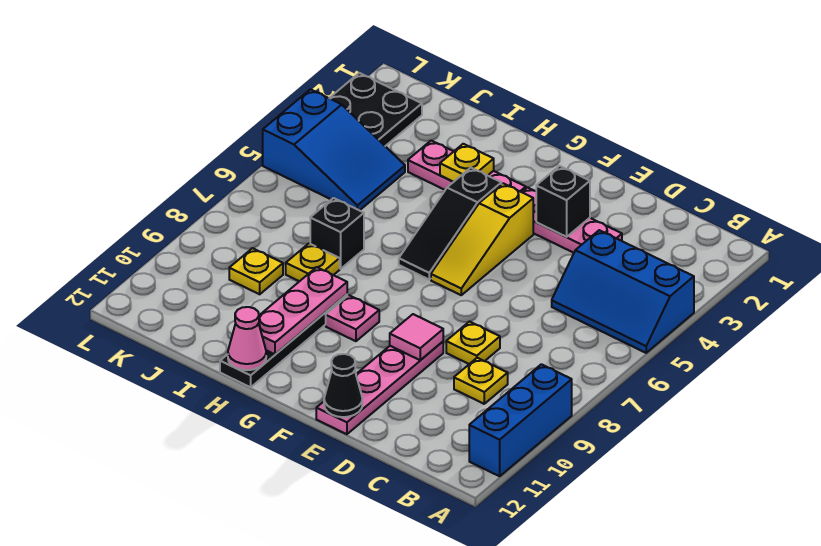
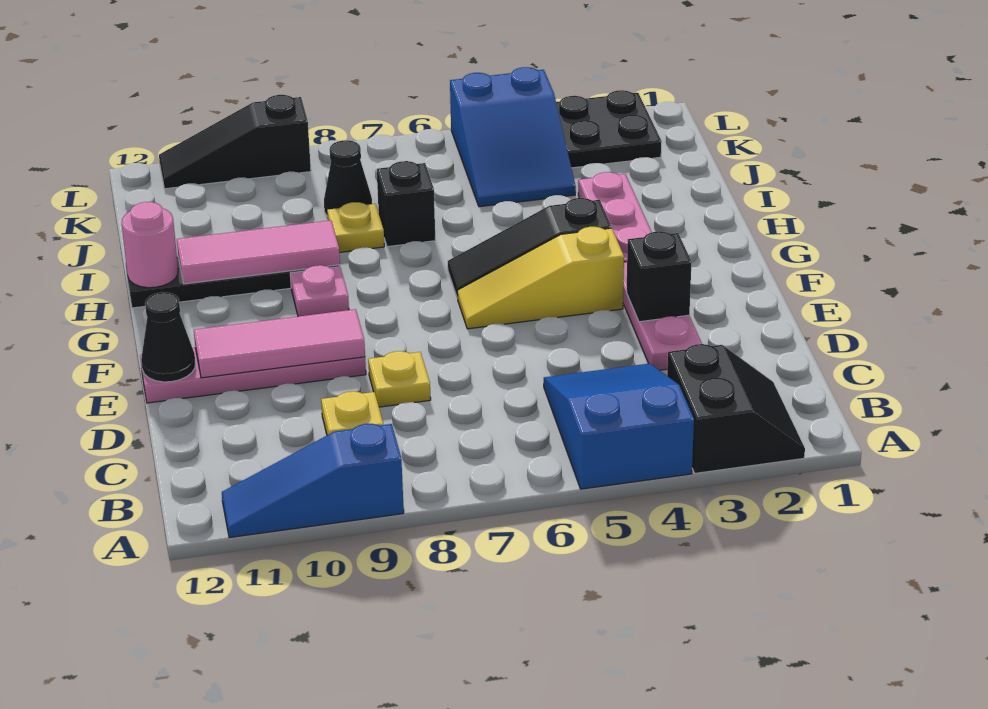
none -> black 2x2 slope [667,344,805,473]
blue 2x3 slope [552,230,694,353] -> blue 2x3 slope turned to [544,364,694,489]
blue 1x3 brick [469,364,572,476] -> blue 1x3 slope [222,424,404,538]
pink 1x1 tile [390,314,443,360] -> pink 1x3 tile [194,309,365,378]
yellow 1x1 plate [440,144,494,182] -> none
pink 1x3 plate [259,267,347,354] -> pink 1x3 tile [177,220,340,284]
pink 1x1 cone [228,307,266,370] -> pink 1x1 round brick [122,202,178,288]
none -> black 1x1 cone [324,140,372,216]
yellow 1x1 plate [229,248,283,294] -> none
none -> black 1x3 slope [159,95,311,189]

